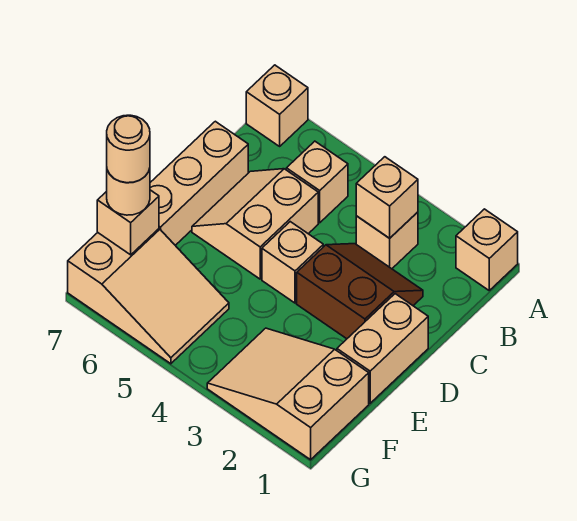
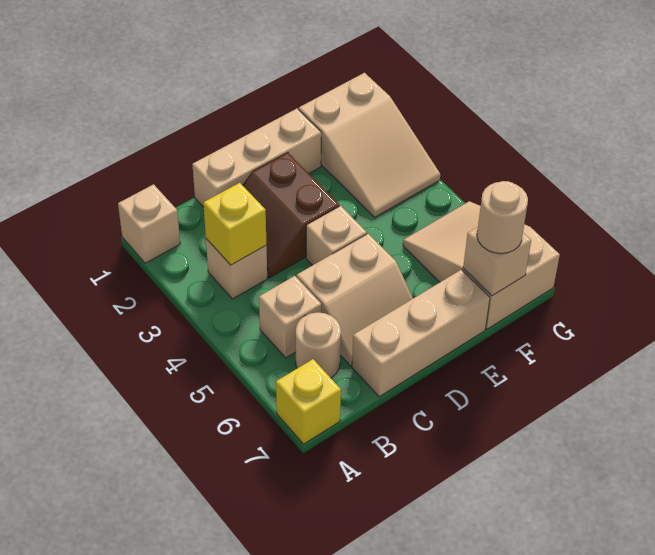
tan 1x1 brick [246,65,308,146] -> yellow 1x1 brick [276,359,341,444]
tan 1x1 brick [356,157,418,238] -> yellow 1x1 brick [203,183,266,265]
tan 1x2 brick [337,294,428,403] -> tan 1x3 brick [192,109,321,207]
tan 1x1 round brick [107,115,150,183] -> tan 1x1 round brick moved to [296,312,341,378]

